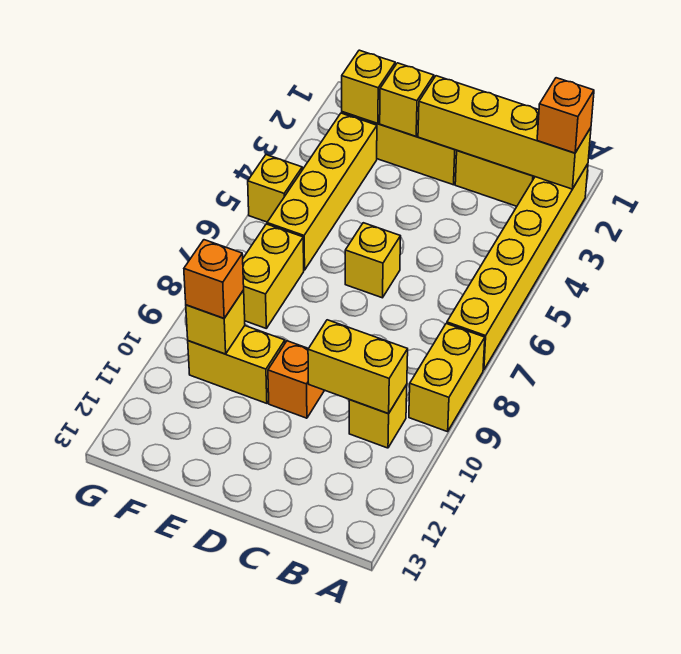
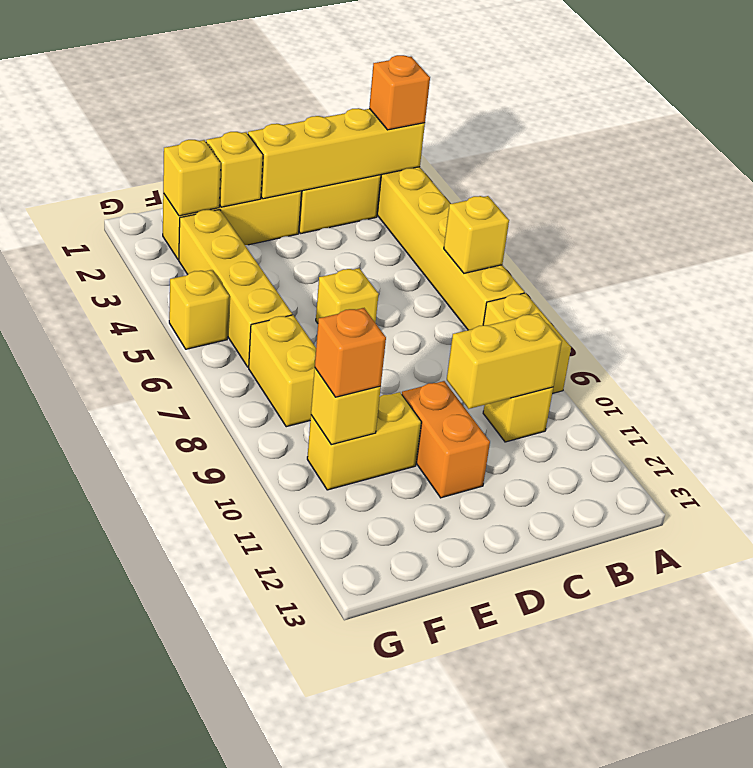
none -> yellow 1x1 brick [444,196,509,273]
orange 1x1 brick [268,341,324,418] -> orange 1x2 brick [402,381,490,498]

